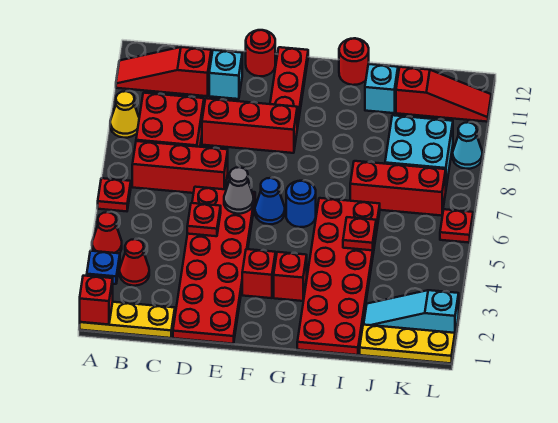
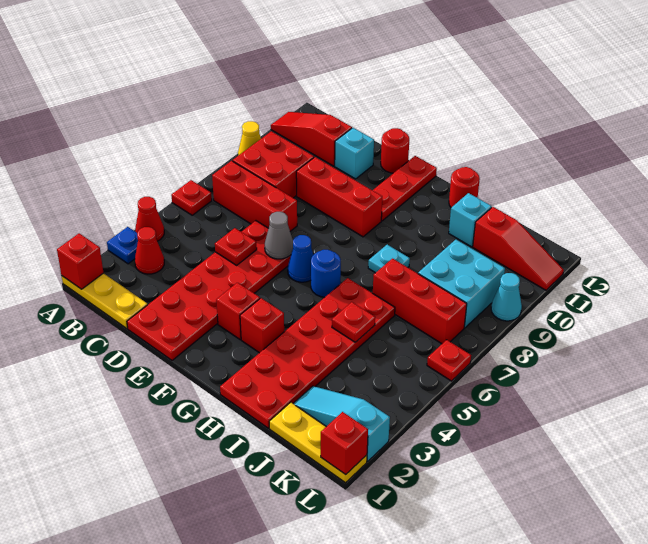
none -> cyan 1x1 plate [368,245,410,273]
none -> red 1x1 brick [321,412,368,475]

